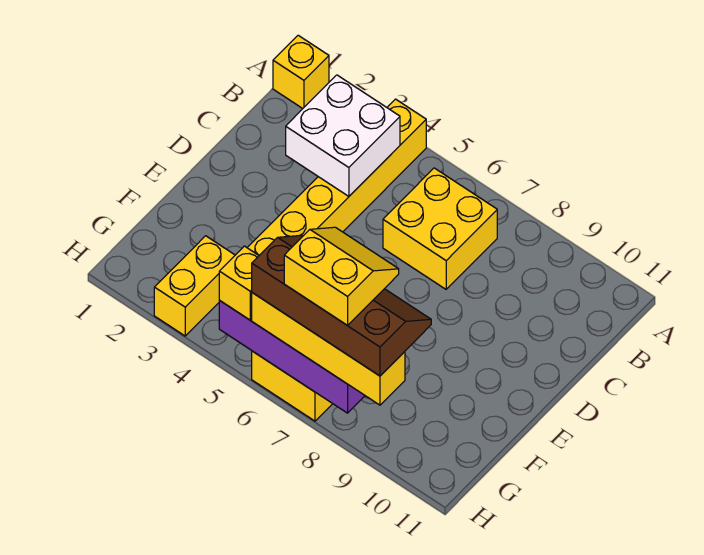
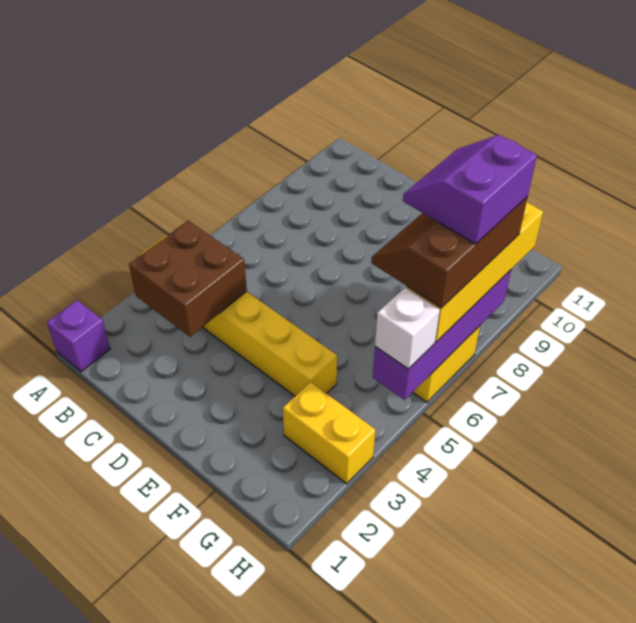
yellow 1x1 brick [273,35,329,108] -> purple 1x1 brick [47,300,110,372]
white 2x2 brick [286,75,400,196] -> brown 2x2 brick [129,221,247,337]
yellow 2x2 brick [383,168,497,289] -> none
brown 2x4 slope [252,235,431,376] -> brown 2x3 slope [371,197,528,308]
yellow 2x2 slope [284,227,399,326] -> purple 2x2 slope [403,135,537,244]
yellow 1x1 brick [219,246,259,320] -> white 1x1 brick [375,288,440,369]

